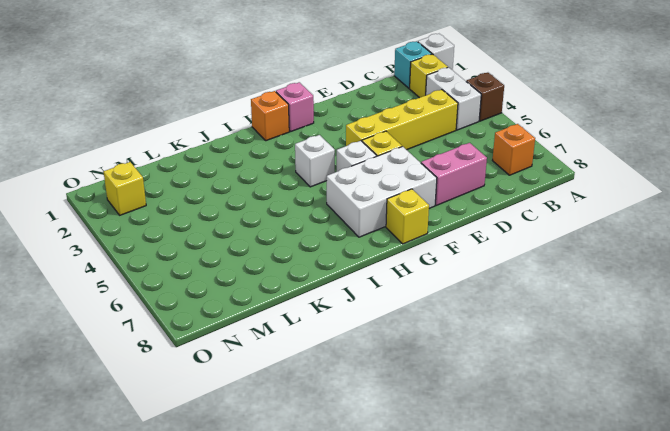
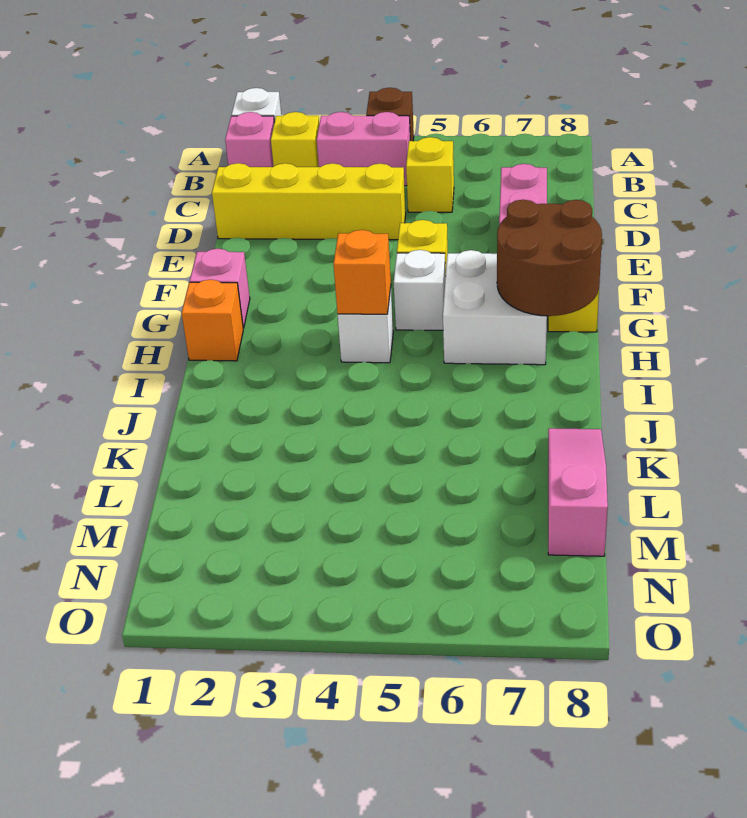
cyan 1x1 brick [394,41,431,88] -> pink 1x1 brick [225,112,274,167]
white 1x2 brick [426,67,481,130] -> pink 1x2 brick [317,112,410,186]
orange 1x1 brick [492,124,535,175] -> orange 1x1 brick moved to [334,230,391,314]
yellow 1x4 brick [346,90,458,150] -> yellow 1x4 brick turned to [212,163,406,240]
white 2x3 brick [327,147,437,237] -> white 2x2 brick [443,250,547,365]
none -> brown 2x2 round brick [497,200,602,316]
none -> pink 1x3 slope [548,428,608,556]
yellow 1x1 brick [104,162,146,215] -> yellow 1x1 brick moved to [406,137,454,212]

